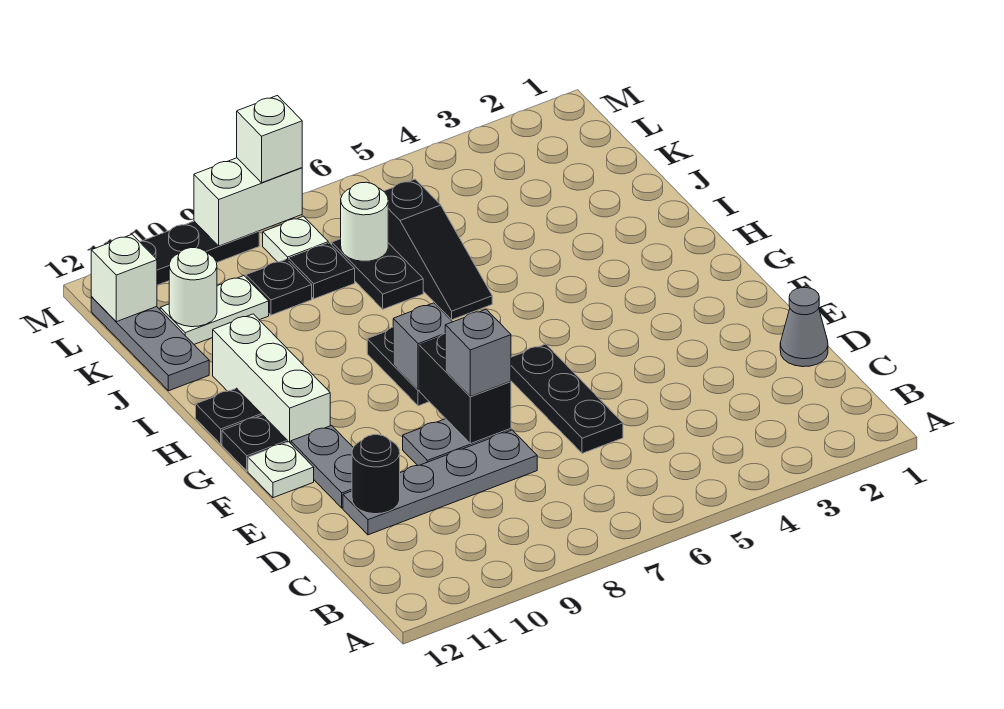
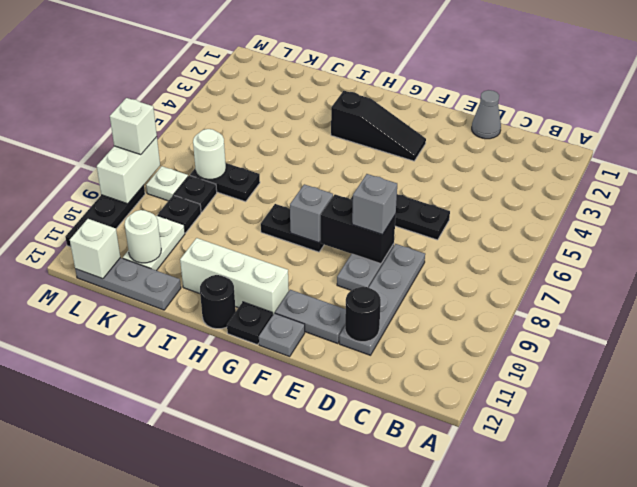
white 1x1 plate [248,442,314,498] -> grey 1x1 plate [259,313,305,357]
black 1x1 plate [196,388,261,444] -> black 1x1 round brick [200,275,236,329]
black 1x3 slope [384,179,492,320] -> black 1x3 slope moved to [331,91,426,161]

